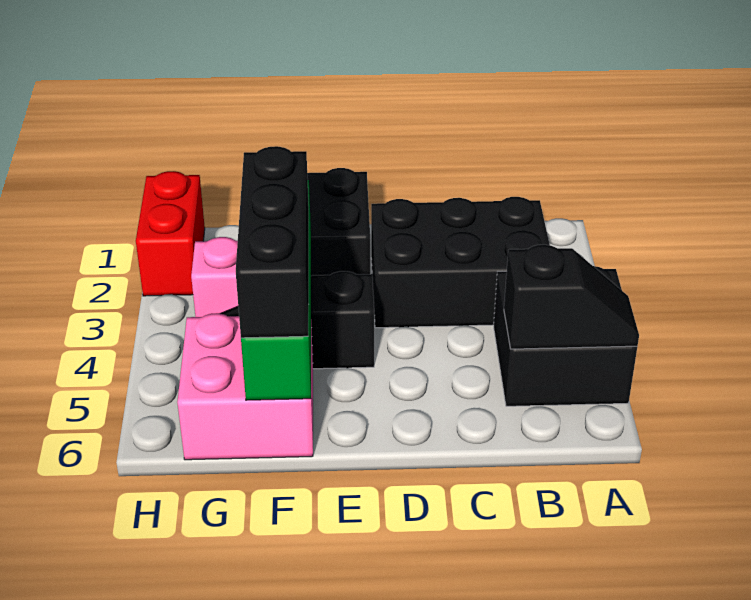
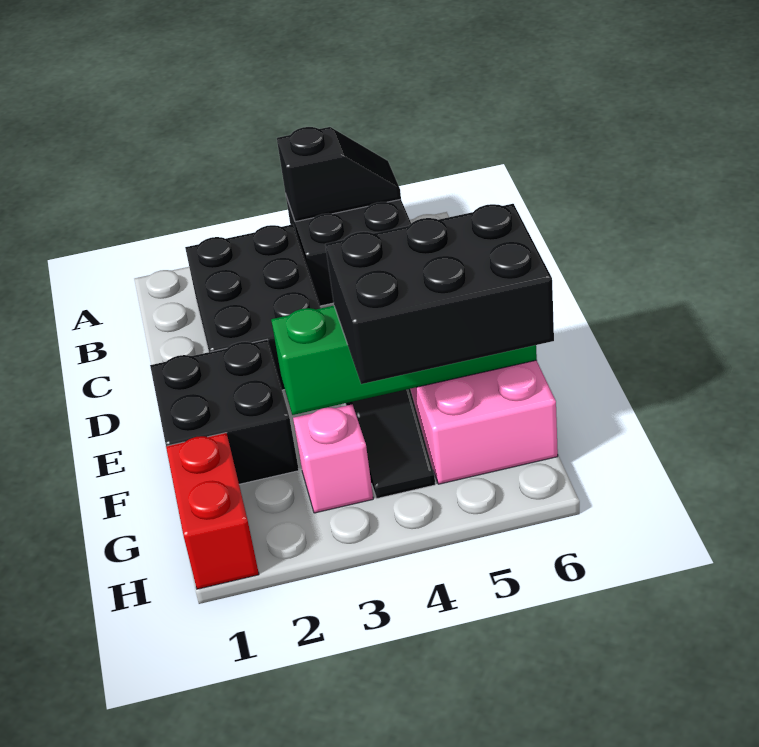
black 1x2 slope [504,245,639,349] -> black 1x2 slope turned to [277,127,401,222]
black 1x3 brick [236,146,309,338] -> black 2x3 brick [325,204,554,384]
red 1x2 brick [136,171,205,296] -> red 1x2 brick turned to [166,433,259,589]

